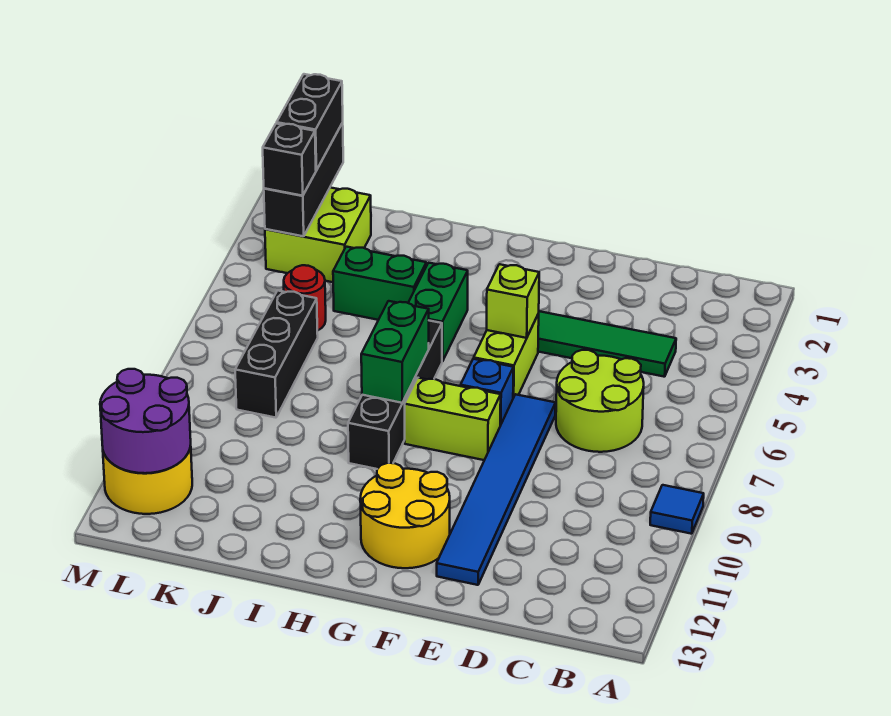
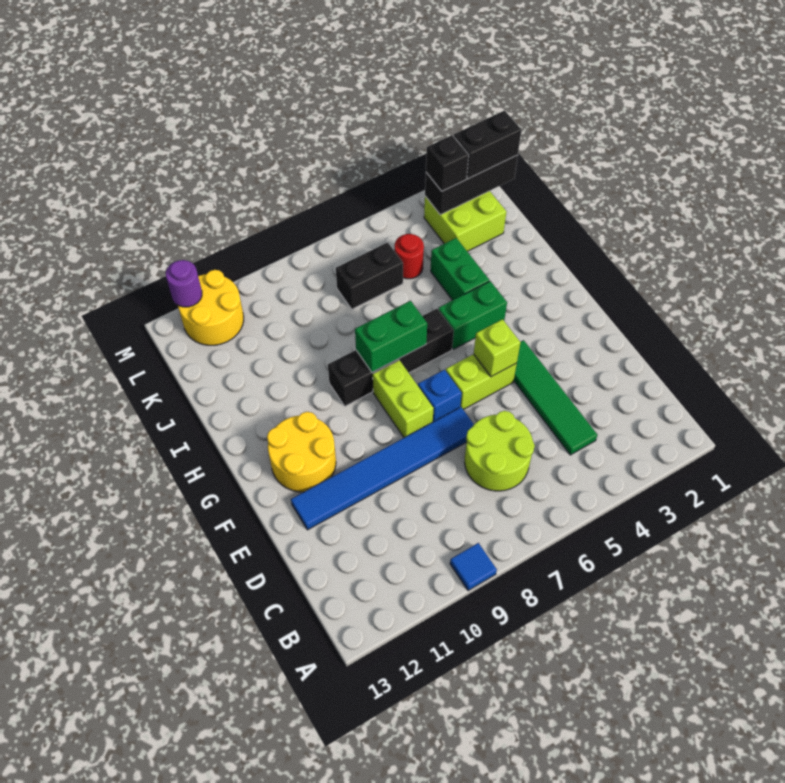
black 1x3 brick [235,291,318,418] -> black 1x2 brick [336,242,403,309]
purple 2x2 round brick [100,369,191,473] -> purple 1x1 round brick [166,260,202,307]

